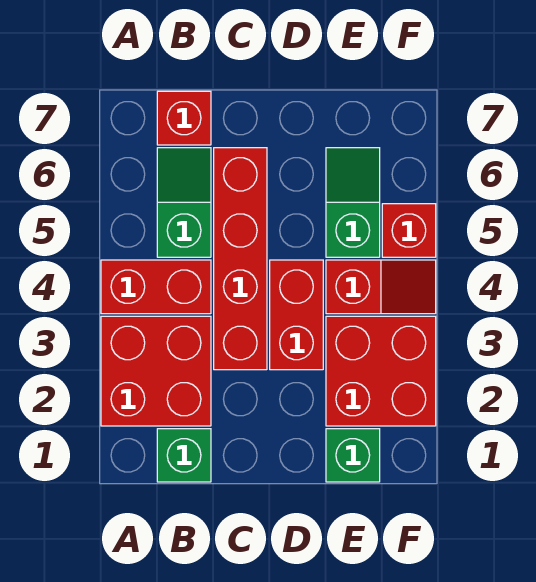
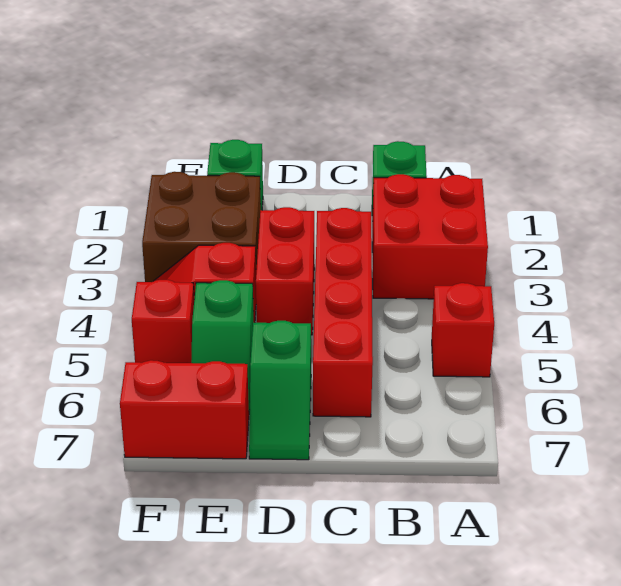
red 1x2 brick [101,260,211,314] -> red 1x2 brick moved to [120,360,249,459]
green 1x2 slope [157,148,211,257] -> green 1x2 slope moved to [249,321,311,460]
red 1x1 brick [157,91,211,145] -> red 1x1 brick moved to [432,283,494,377]
red 2x2 brick [326,316,436,426] -> brown 2x2 brick [142,172,261,282]

